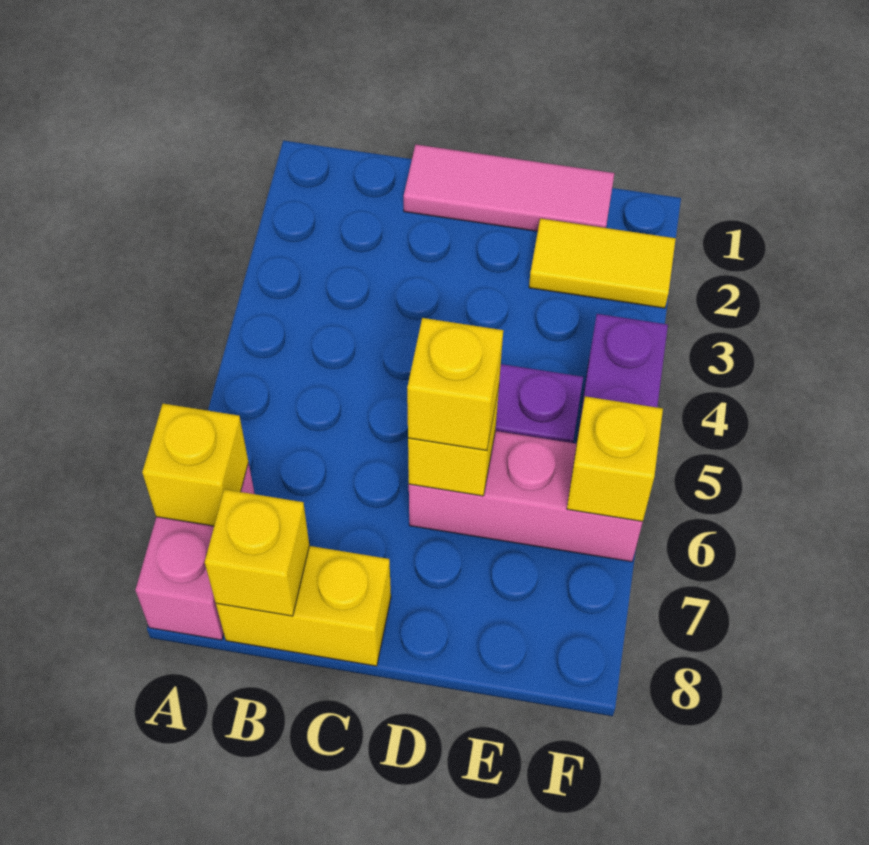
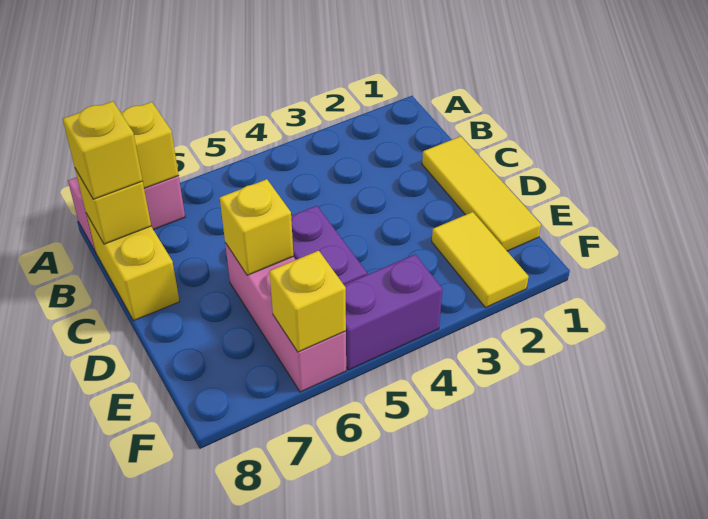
pink 1x3 tile [404,145,614,231] -> yellow 1x3 tile [422,136,541,251]
yellow 1x1 brick [407,318,503,450] -> yellow 1x1 brick moved to [63,101,143,199]

